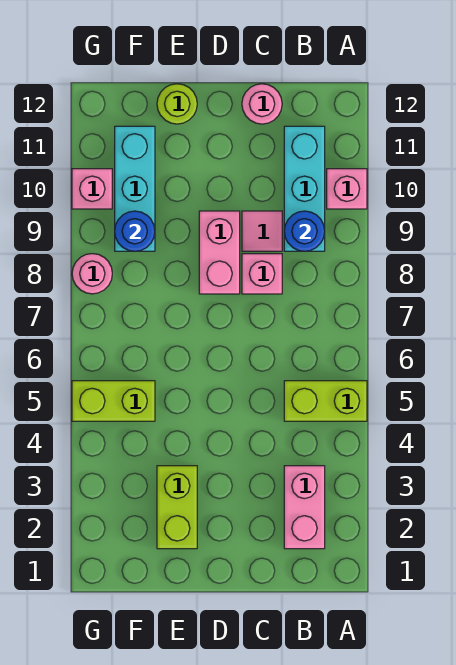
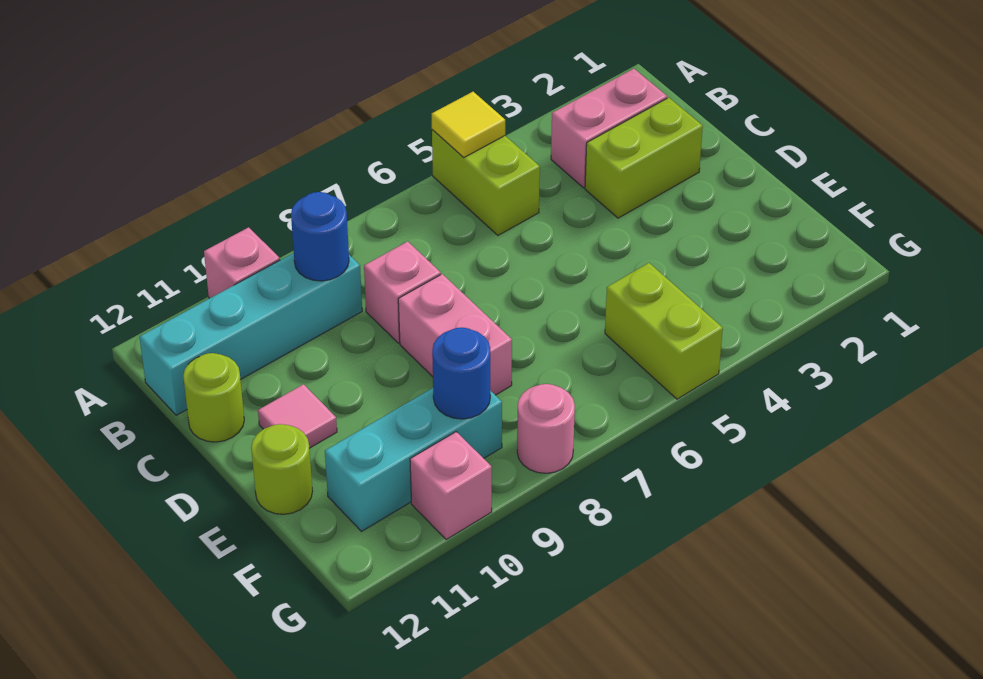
none -> yellow 1x1 tile [432,92,505,158]
cyan 1x3 brick [284,126,325,251] -> cyan 1x4 brick [140,253,362,415]
pink 1x1 tile [242,211,282,251] -> pink 1x1 tile moved to [258,384,337,448]
pink 1x1 round brick [242,84,282,124] -> lime 1x1 round brick [183,353,244,442]
pink 1x2 brick [199,211,240,294] -> pink 1x2 brick turned to [398,274,512,395]
lime 1x2 brick [157,466,197,549] -> lime 1x2 brick moved to [585,98,703,218]

